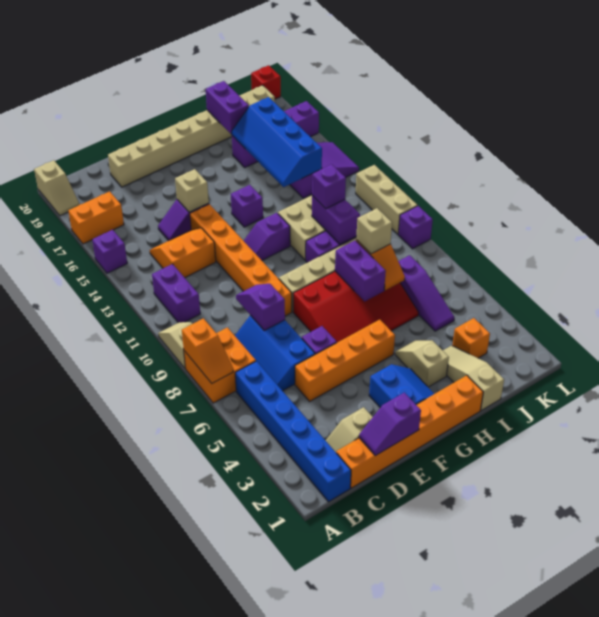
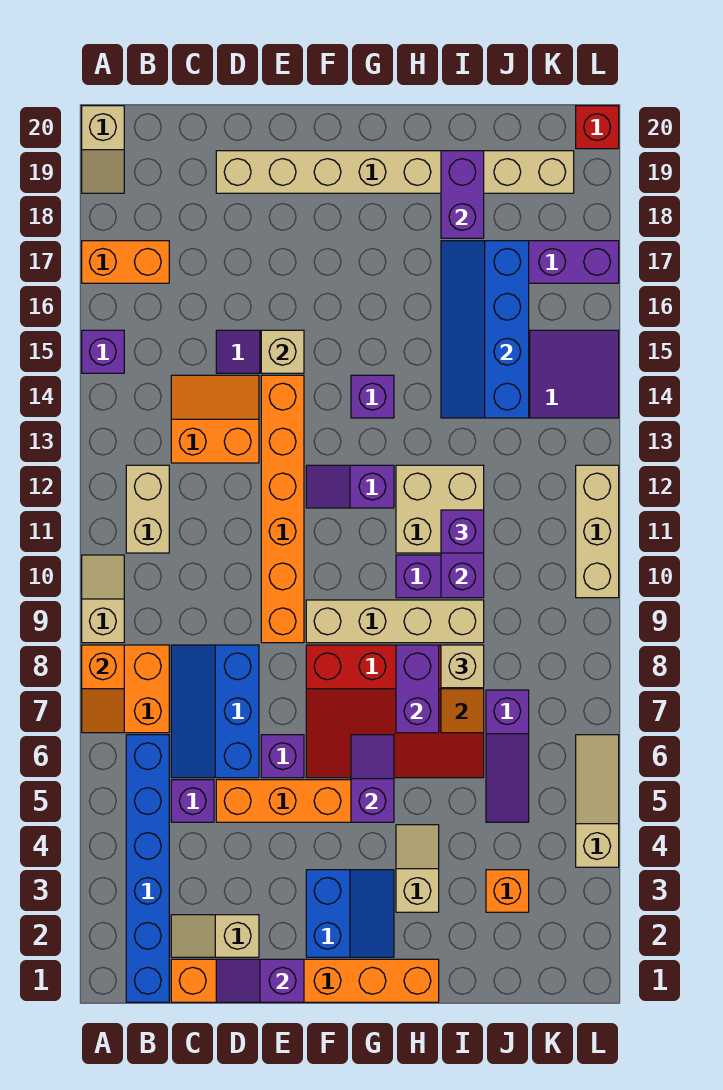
purple 1x2 brick [152,264,200,323] -> tan 1x2 brick [126,465,169,553]
purple 1x2 slope [236,284,285,330] -> purple 1x2 slope moved to [351,735,394,822]
tan 1x3 slope [443,346,504,410] -> tan 1x3 slope moved to [576,735,619,867]
purple 1x1 brick [398,206,433,249] -> purple 1x1 brick moved to [171,780,214,822]

